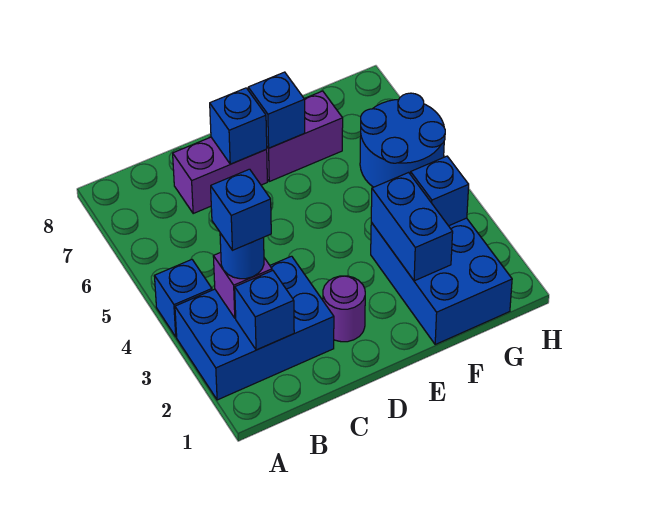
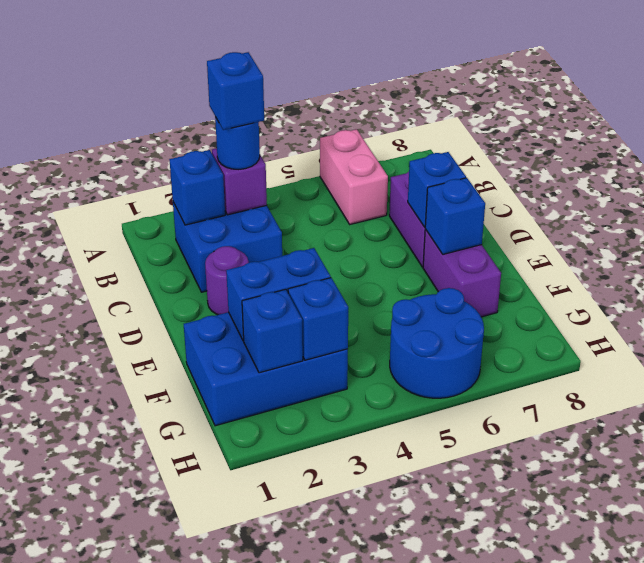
blue 2x3 brick [175,256,334,400] -> blue 2x2 brick [173,202,282,292]
blue 1x1 brick [154,260,212,337] -> blue 1x1 brick moved to [242,289,303,373]
none -> pink 1x2 brick [320,129,388,224]

